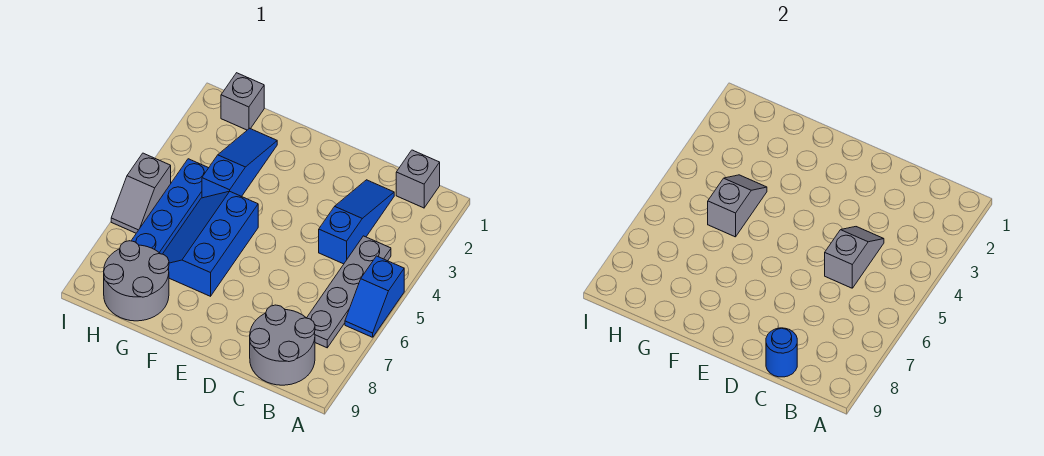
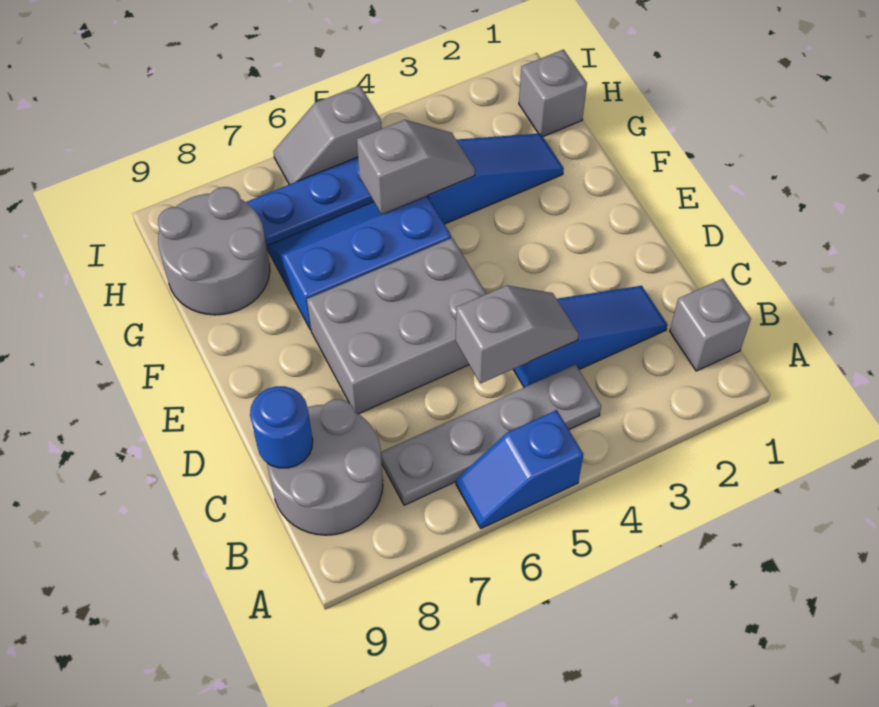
none -> grey 2x3 brick [307,238,486,414]

